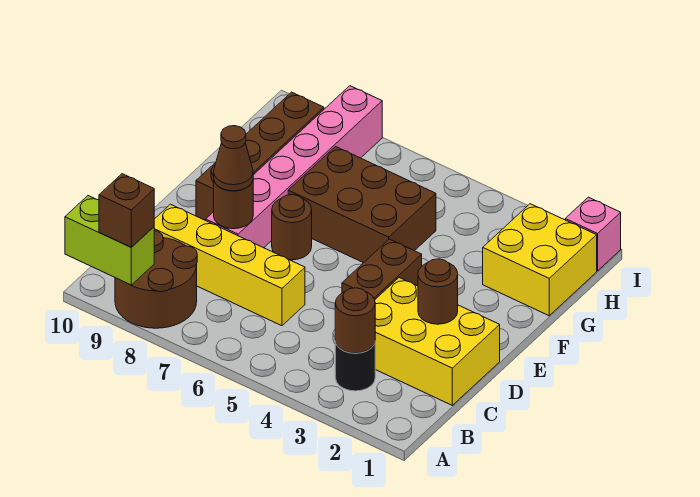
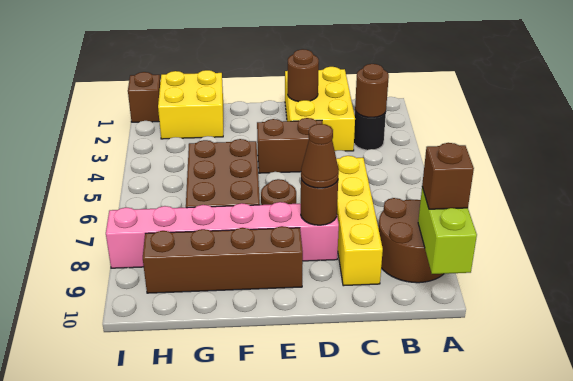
pink 1x1 brick [565,197,621,271] -> brown 1x1 brick [128,72,160,122]

